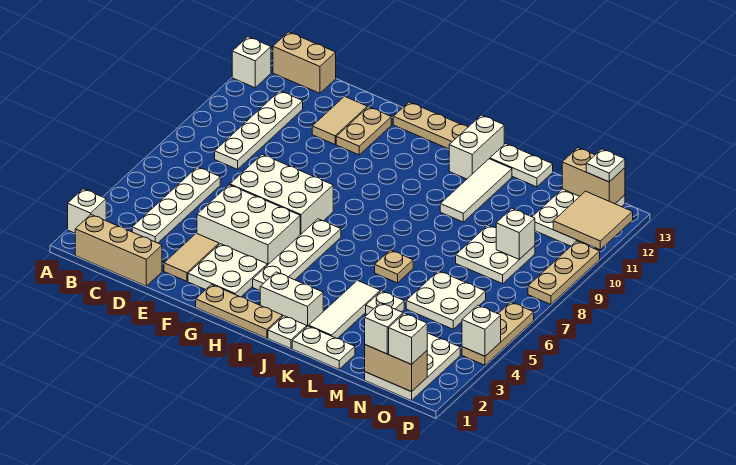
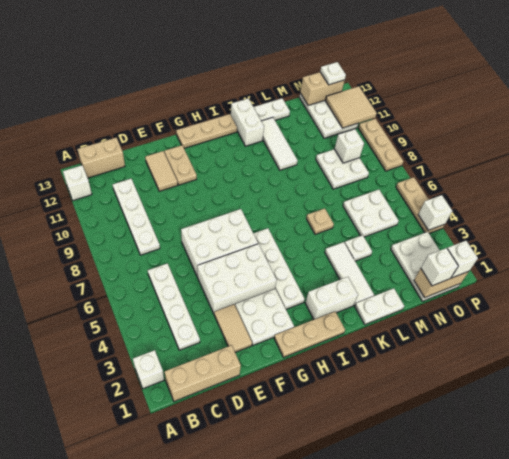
white 1x1 plate [268,316,307,349] -> none

